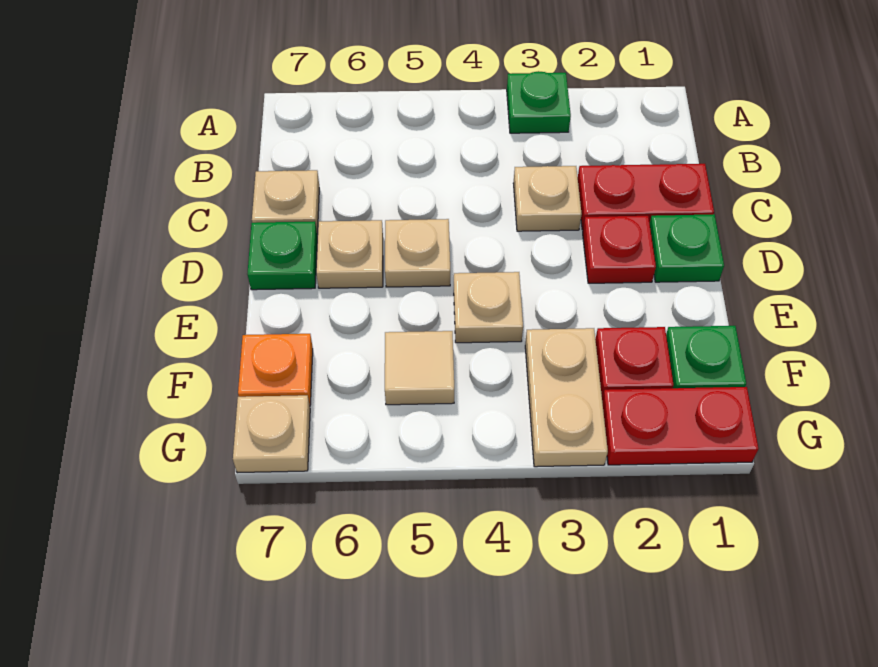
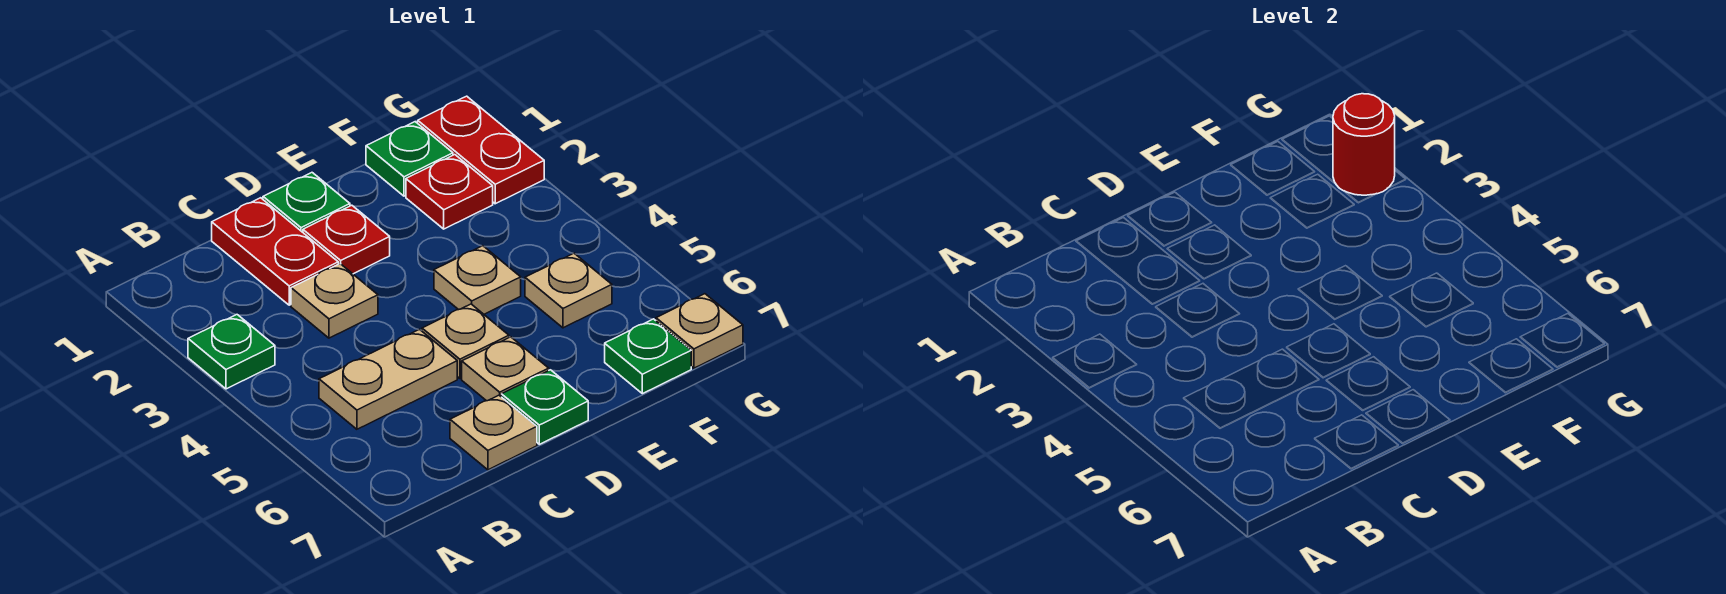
tan 1x2 plate [525,328,608,467] -> tan 1x2 plate moved to [319,329,457,429]
tan 1x1 tile [385,331,454,405] -> tan 1x1 plate [525,253,612,328]
orange 1x1 plate [238,334,313,405] -> green 1x1 plate [605,319,691,394]
none -> red 1x1 round brick [1333,94,1395,195]

